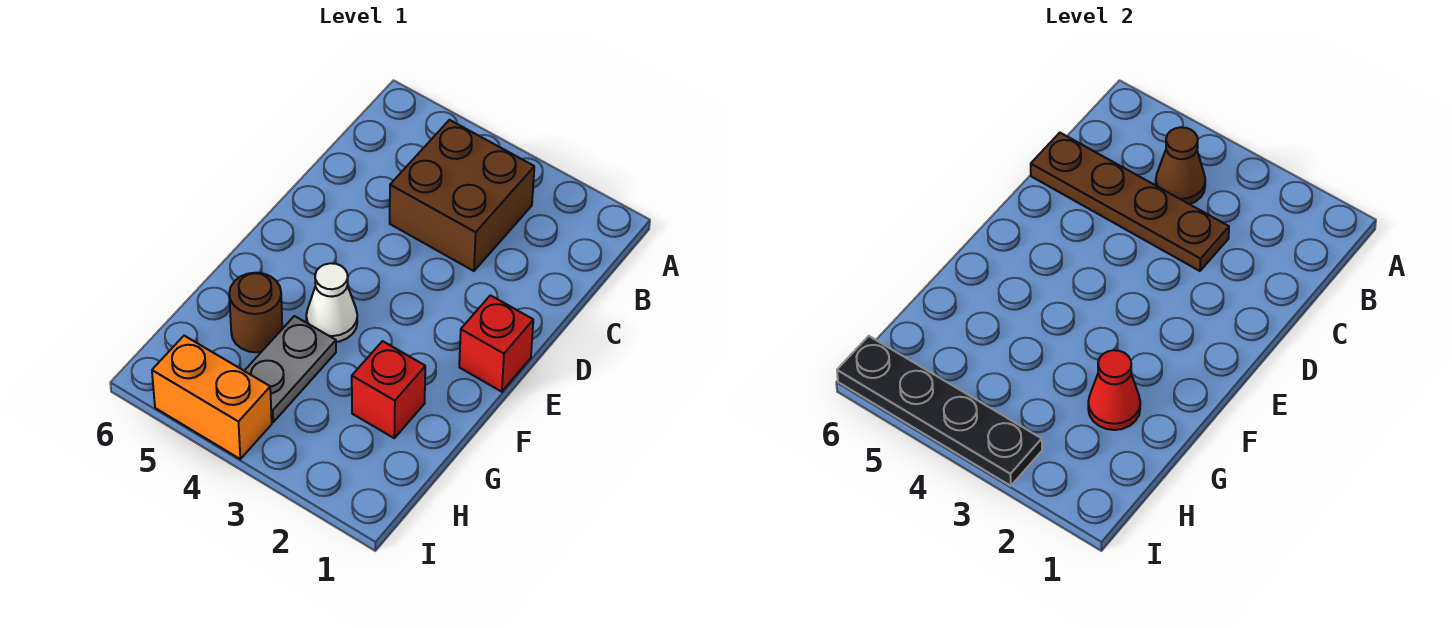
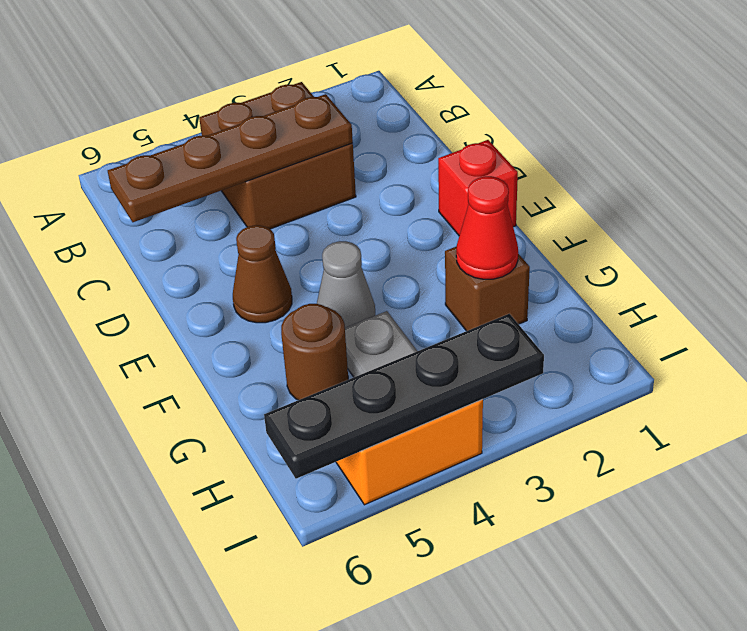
brown 1x1 cone [1156,127,1205,204] -> brown 1x1 cone moved to [233,225,292,323]
white 1x1 cone [306,263,357,342] -> grey 1x1 cone [317,241,375,328]
red 1x1 brick [352,341,425,438] -> brown 1x1 brick [445,247,530,331]

